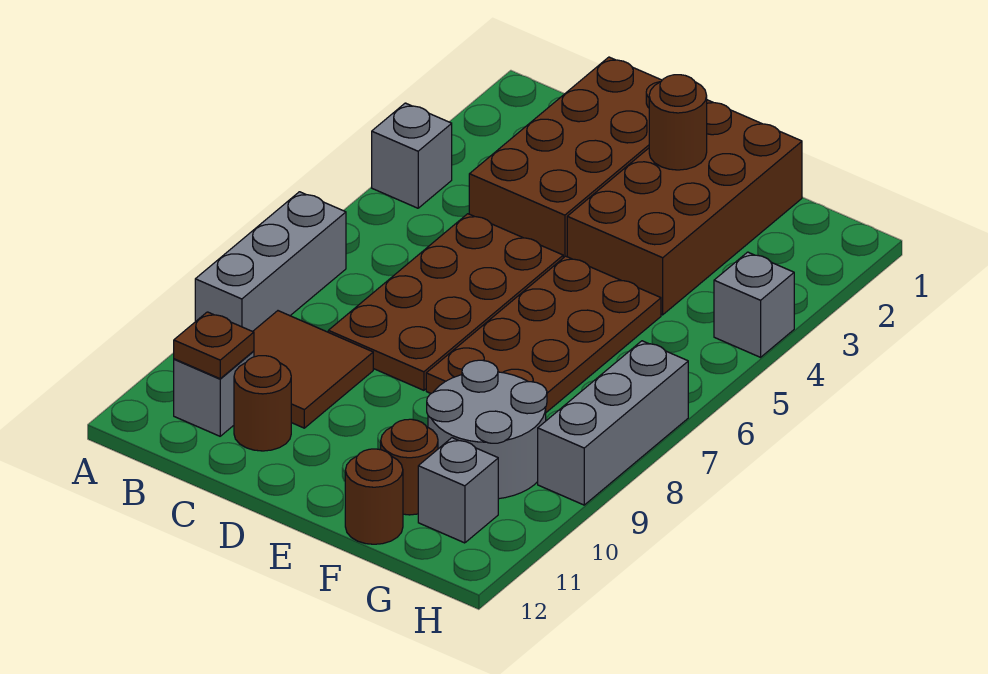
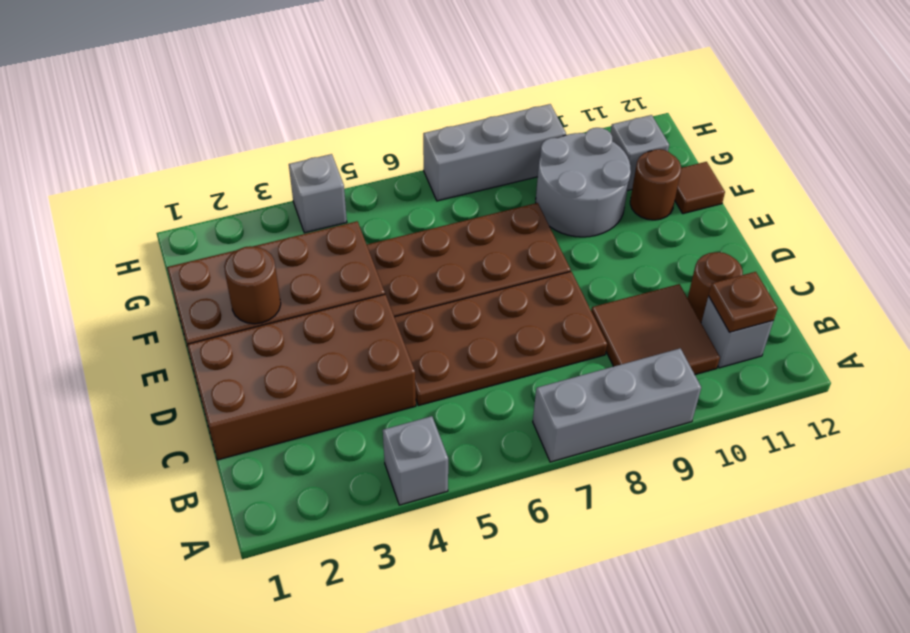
brown 1x1 round brick [345,449,403,544] -> brown 1x1 tile [675,162,725,214]

